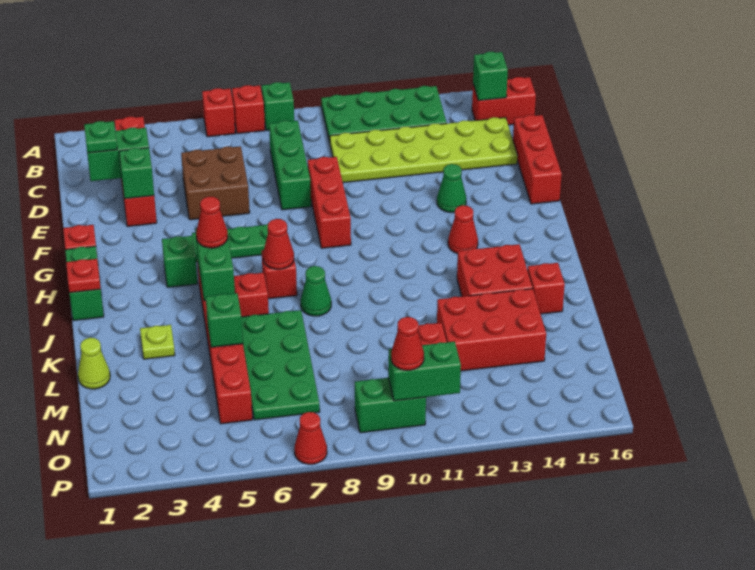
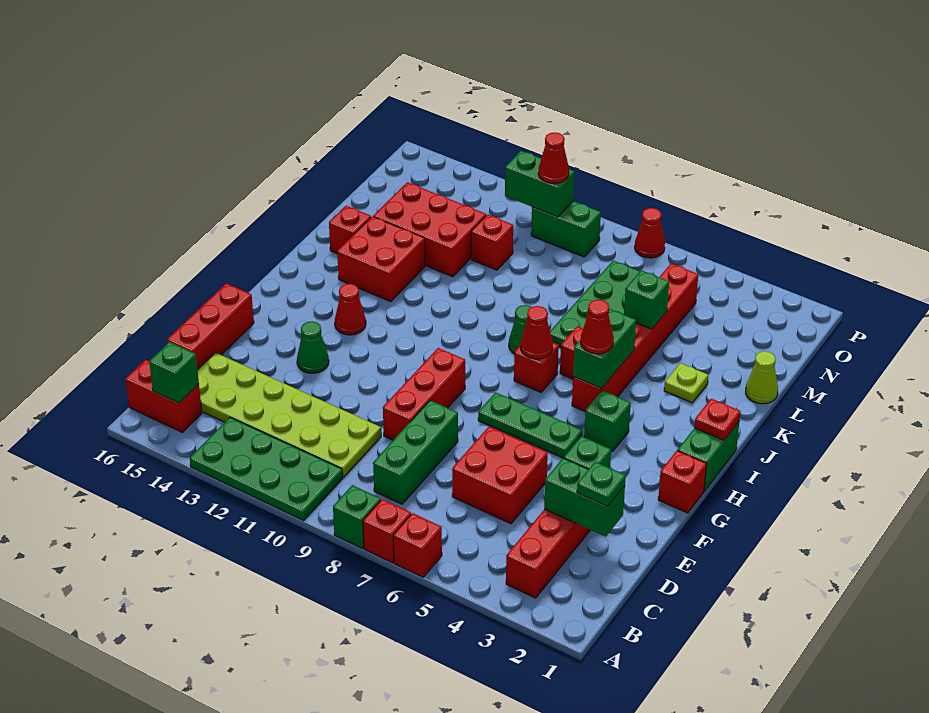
brown 2x2 brick [181,146,250,220] -> red 2x2 brick [452,427,548,524]

